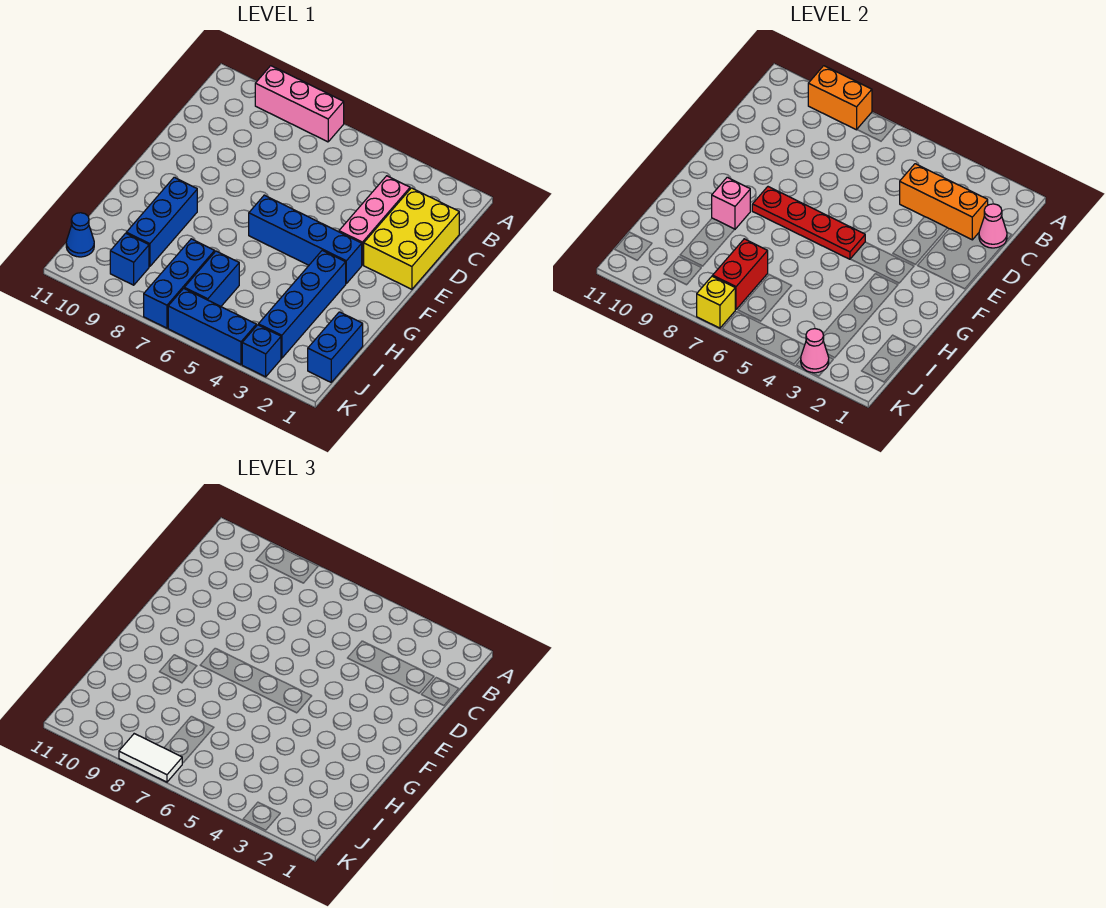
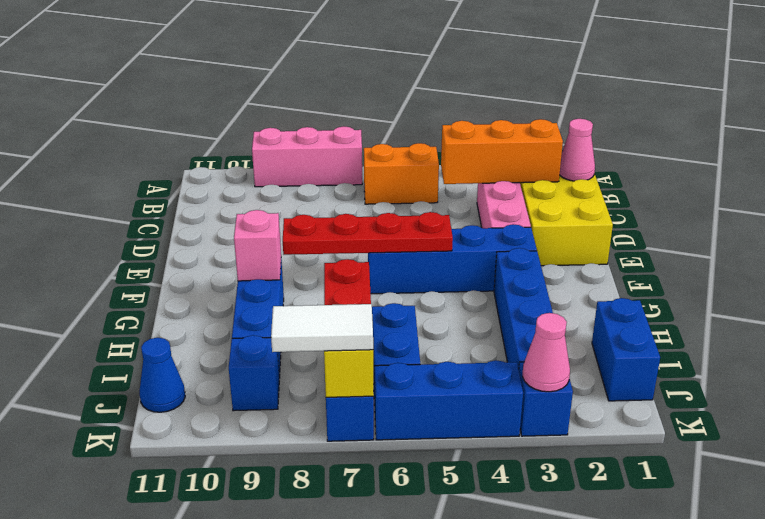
orange 1x2 brick [808,66,872,130] -> orange 1x2 brick moved to [364,143,439,204]

